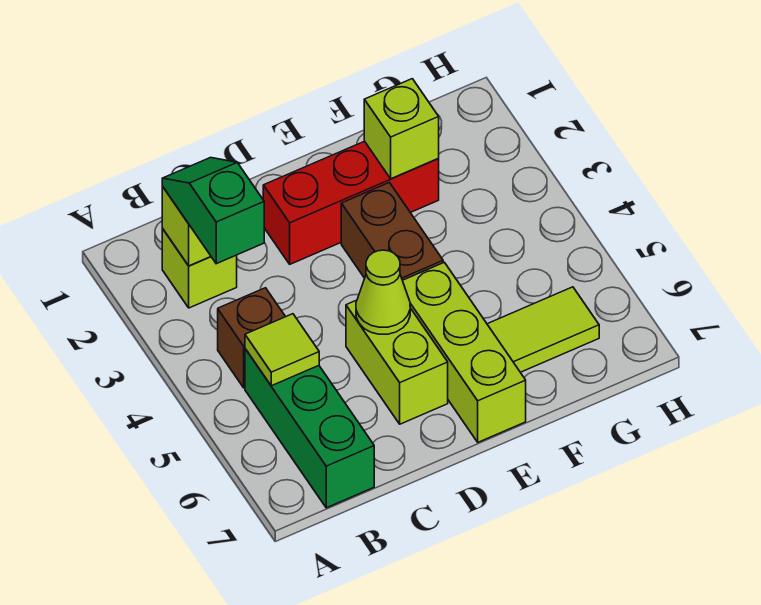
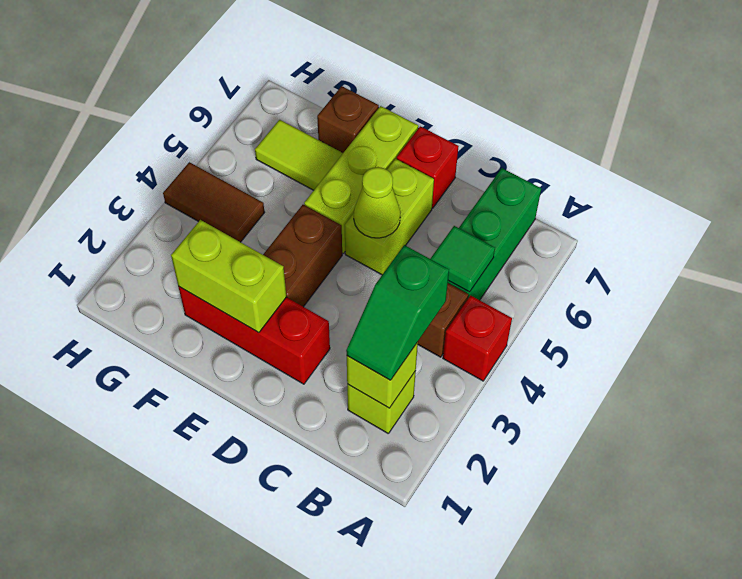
none -> red 1x1 brick [443,296,512,381]
lime 1x1 tile [245,314,319,386] -> green 1x1 tile [430,226,495,292]
none -> red 1x1 brick [397,126,459,208]
lime 1x1 brick [364,79,439,179] -> lime 1x2 brick [171,220,286,333]
none -> brown 1x1 brick [317,86,379,153]
none -> brown 1x2 tile [163,162,265,242]

